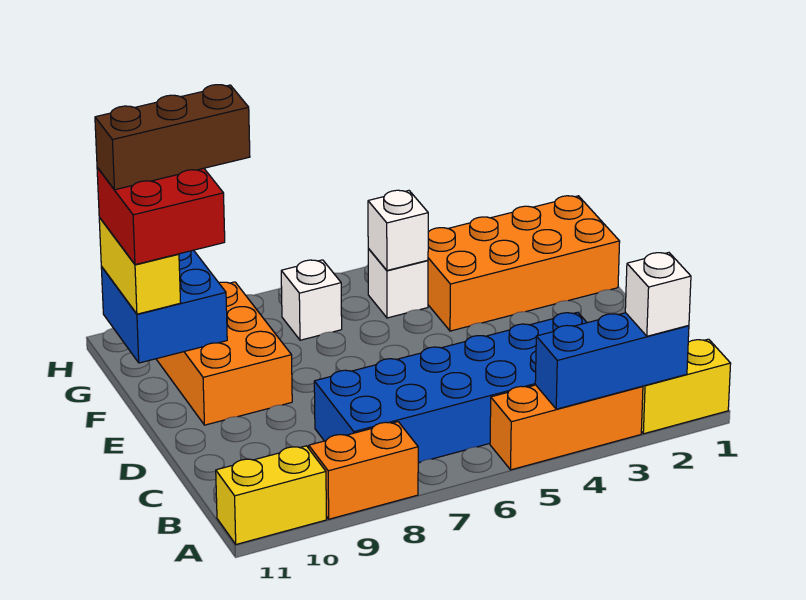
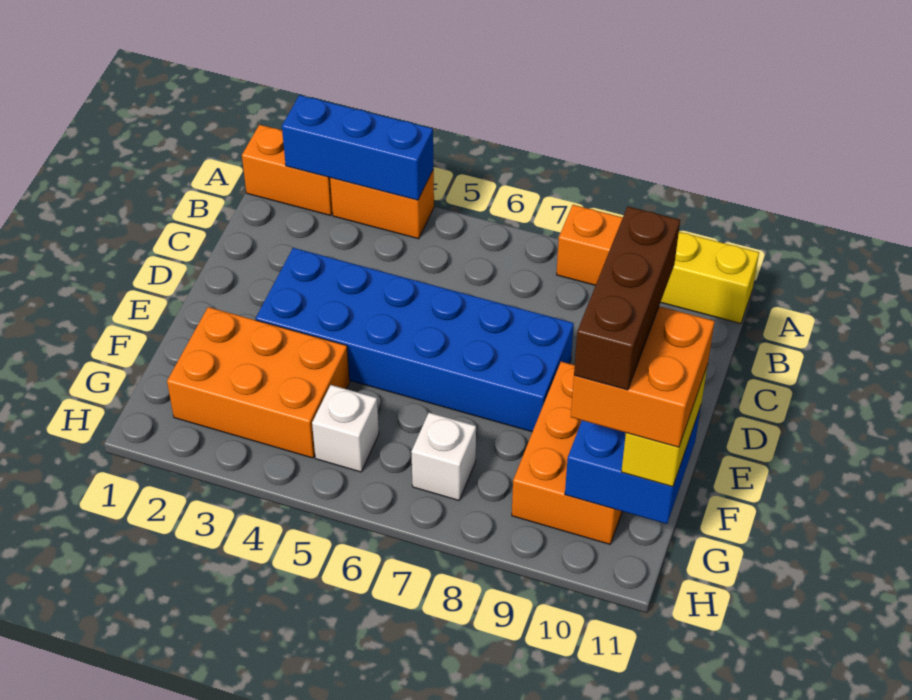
yellow 1x2 brick [641,339,731,434] -> orange 1x2 brick [242,125,333,215]
white 1x1 brick [625,253,691,336] -> none
orange 1x3 brick [490,385,643,470] -> orange 1x2 brick [330,169,434,239]
blue 2x6 brick [314,312,587,463] -> blue 2x6 brick moved to [256,248,574,432]
orange 2x4 brick [428,196,620,331] -> orange 2x3 brick [167,307,350,458]
red 2x2 brick [97,168,225,265] -> orange 2x2 brick [571,306,715,447]
white 1x1 brick [368,190,428,270] -> none
brown 1x3 brick [95,85,250,190] -> brown 1x3 brick turned to [574,206,680,390]

